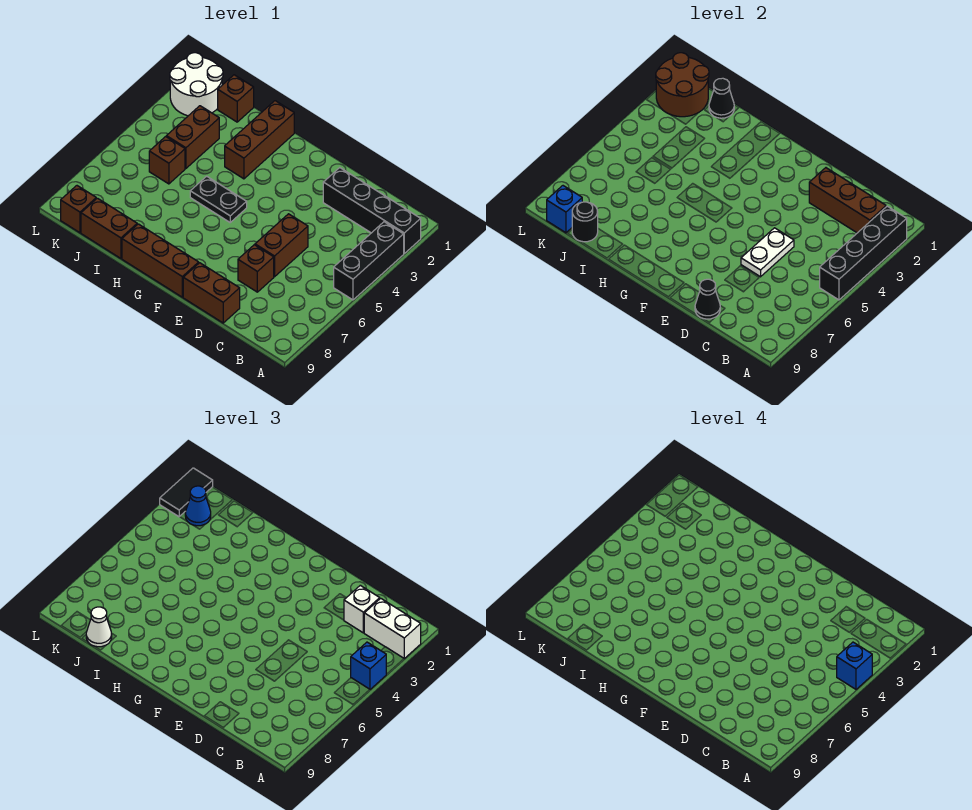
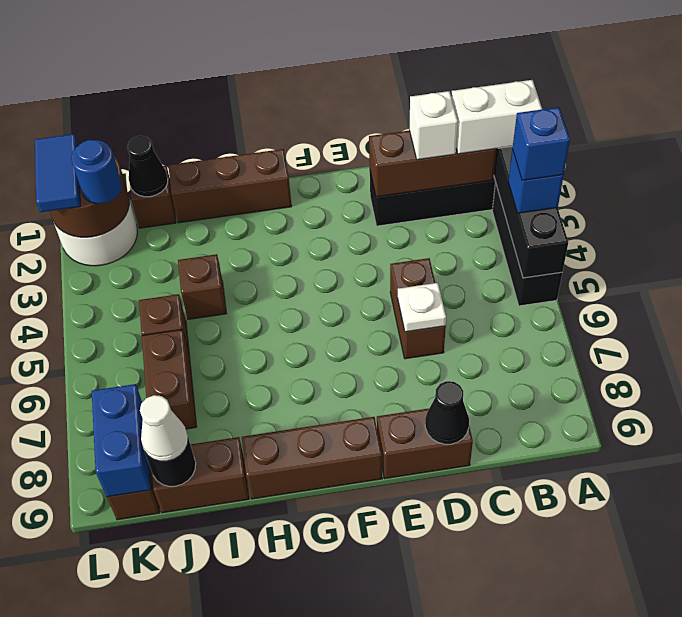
white 1x2 plate [741,228,794,277] -> white 1x1 plate [398,283,446,332]
brown 1x1 brick [238,245,274,292] -> brown 1x1 brick moved to [178,254,227,319]
black 1x2 plate [190,176,247,222] -> none
brown 1x3 brick [225,101,294,179] -> brown 1x3 brick turned to [168,149,292,223]
brown 1x2 brick [166,106,219,168] -> brown 1x2 brick moved to [142,330,197,429]
blue 1x1 cone [185,486,211,526] -> blue 1x1 round brick [71,140,122,204]
blue 1x1 brick [547,186,582,233] -> blue 1x2 brick [92,384,151,497]
black 1x2 tile [160,468,213,517] -> blue 1x2 tile [35,134,80,212]

